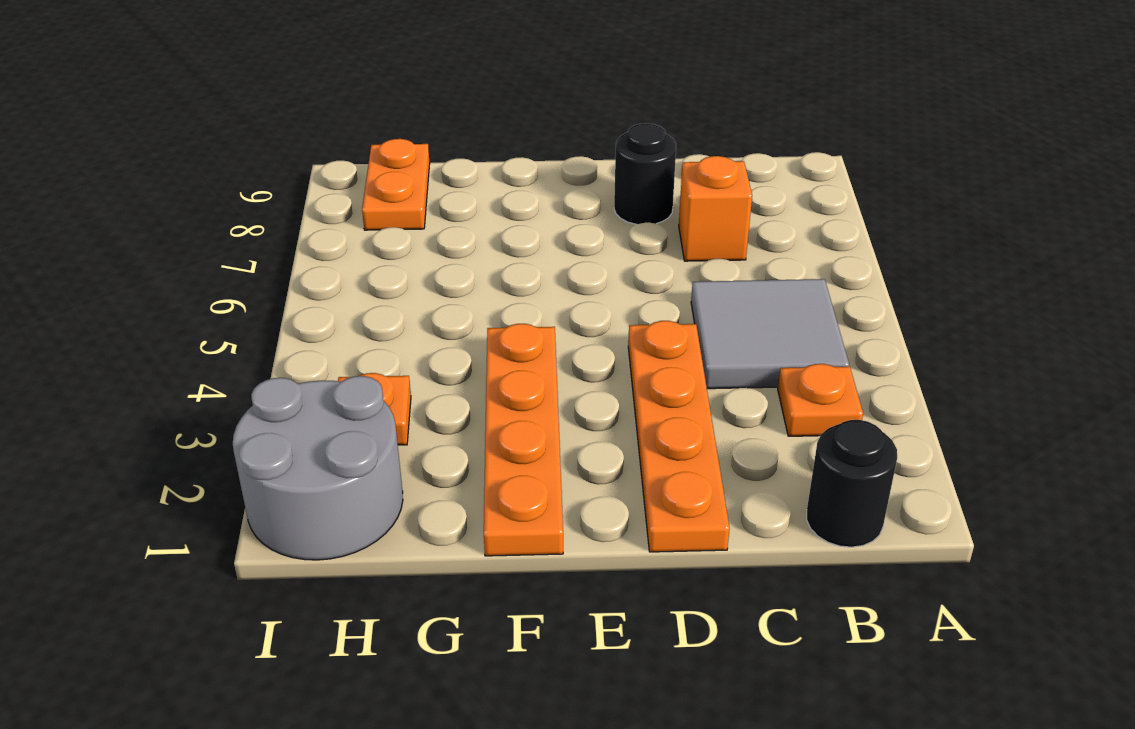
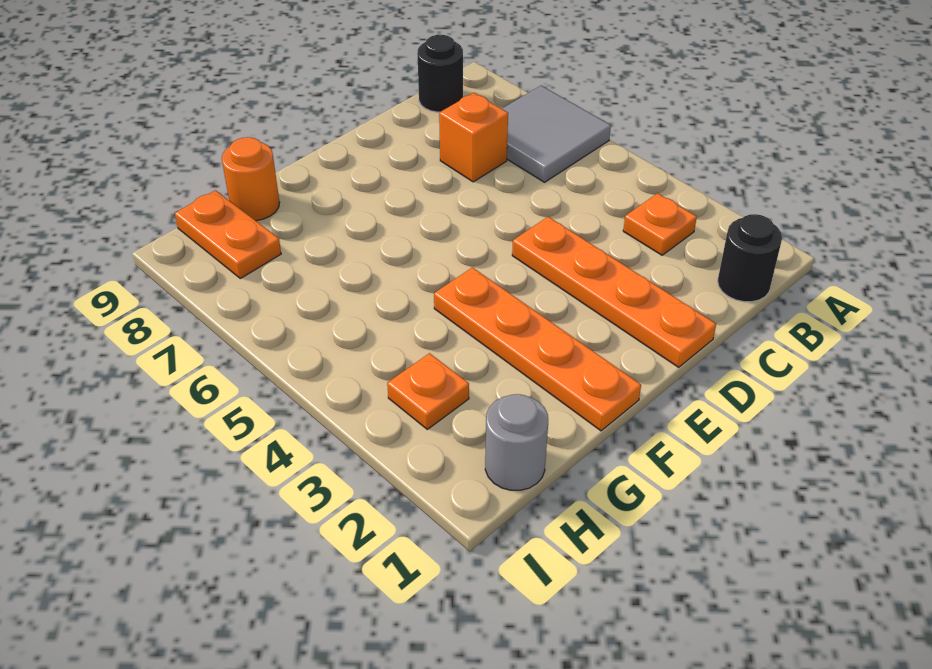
grey 2x2 tile [691,279,849,389] -> grey 2x2 tile moved to [502,86,611,182]
black 1x1 round brick [614,123,676,224] -> black 1x1 round brick moved to [417,35,463,112]
none -> orange 1x1 round brick [222,137,280,221]
grey 2x2 round brick [233,376,403,560] -> grey 1x1 round brick [485,394,548,490]

